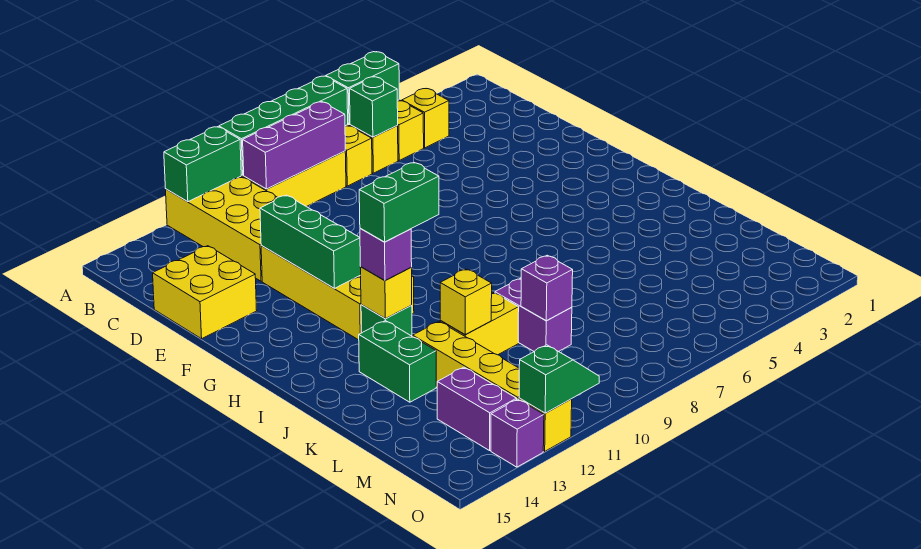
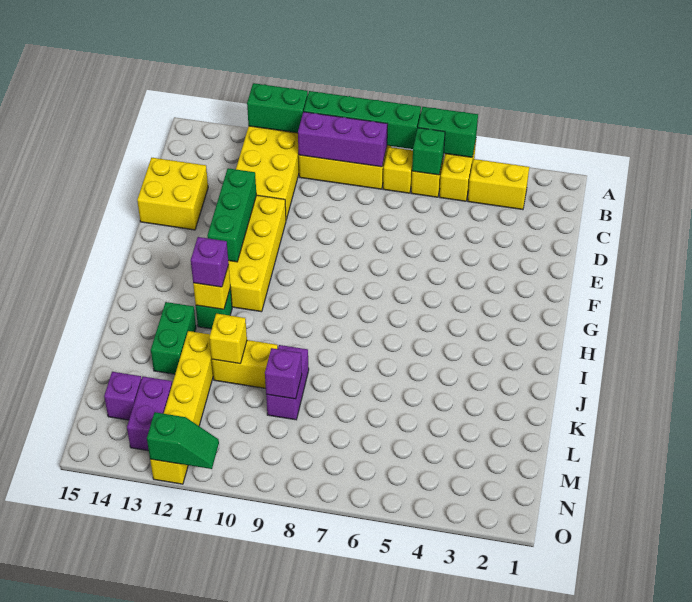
yellow 1x1 brick [402,89,449,148] -> yellow 1x2 brick [468,159,529,210]
green 1x2 brick [359,163,439,242] -> none
purple 1x1 brick [491,399,544,467] -> purple 1x1 brick moved to [104,372,142,420]

